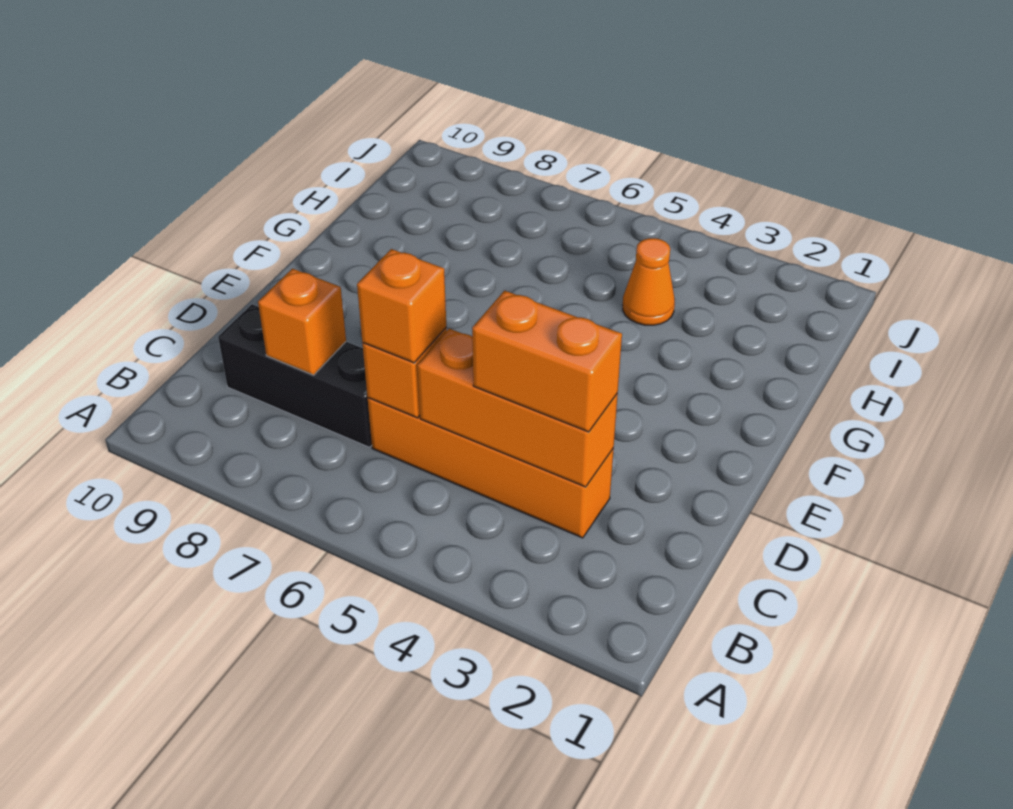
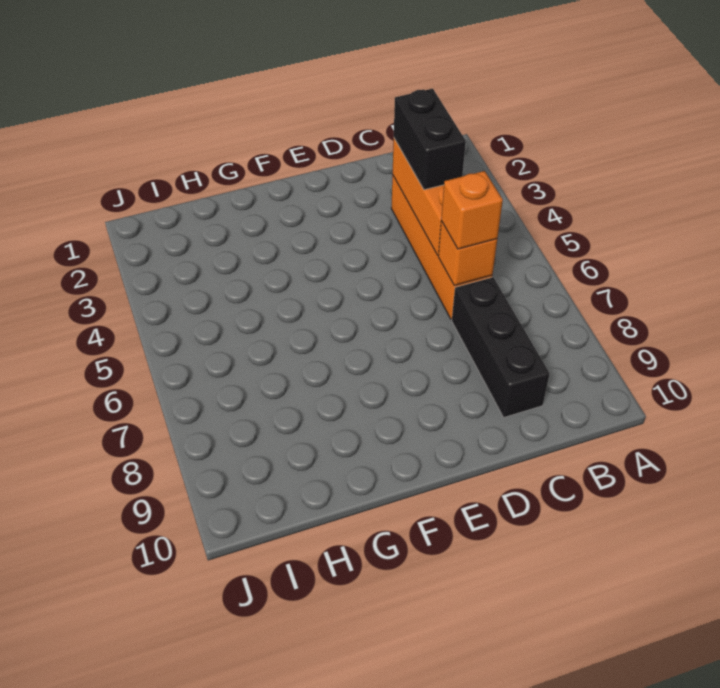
orange 1x2 brick [472,291,622,432] -> black 1x2 brick [394,89,466,190]
orange 1x1 brick [258,269,346,375] -> none
orange 1x1 cone [623,238,675,325] -> none

